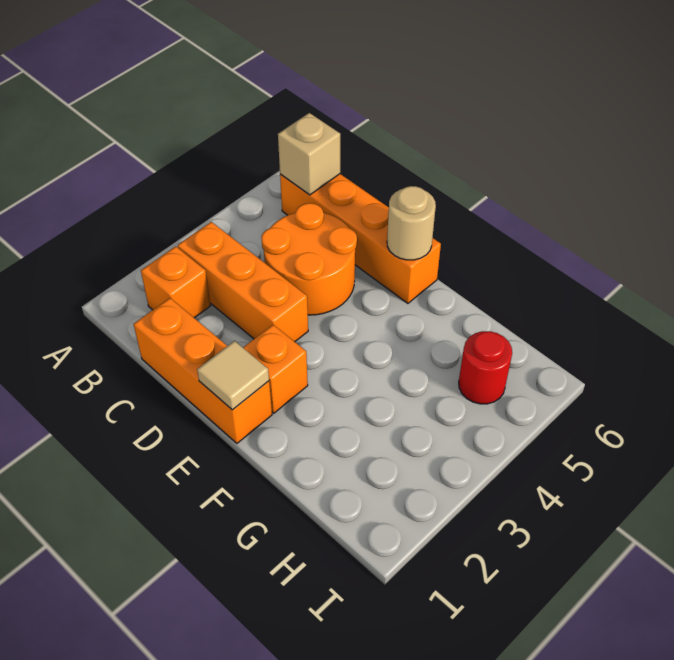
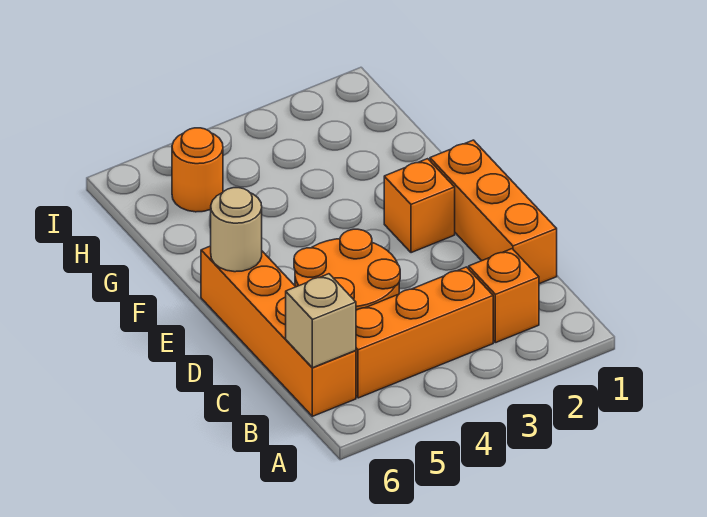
orange 1x3 brick [178,222,308,342] -> orange 1x3 brick turned to [356,267,493,398]
tan 1x1 tile [197,341,269,410] -> none
red 1x1 round brick [459,331,512,404] -> orange 1x1 round brick [172,128,223,212]

